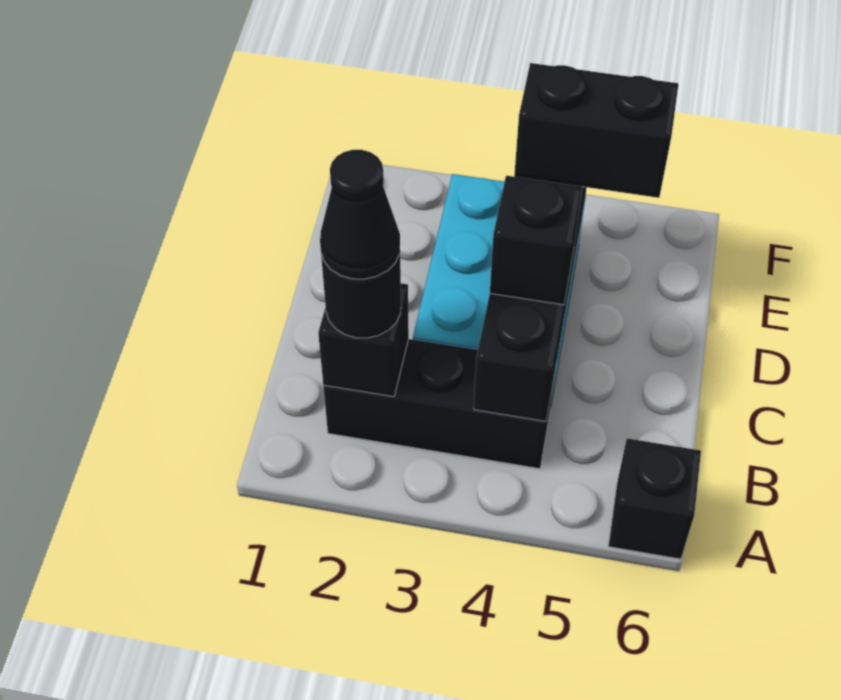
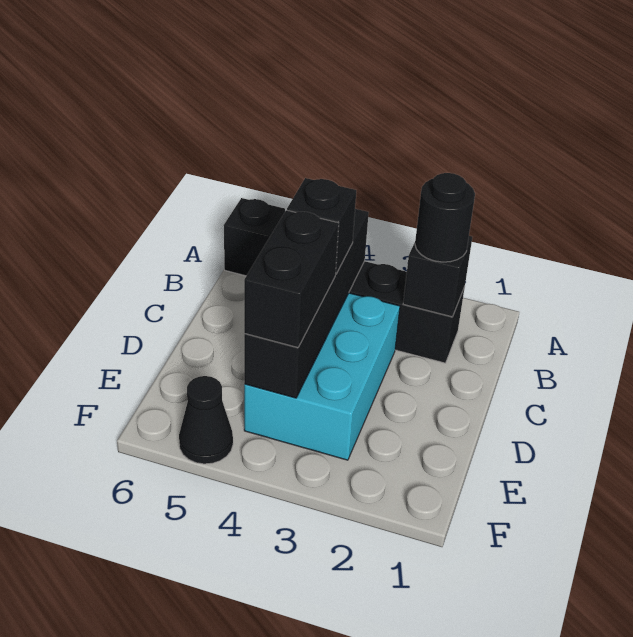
black 1x1 cone [320,150,400,279] -> black 1x1 cone moved to [179,376,233,464]
black 1x2 brick [514,63,678,198] -> black 1x2 brick turned to [244,210,339,348]

